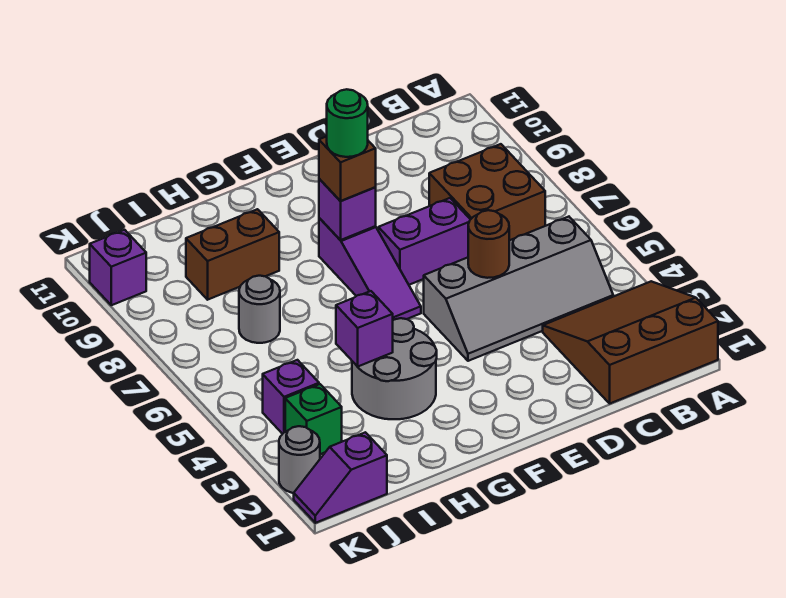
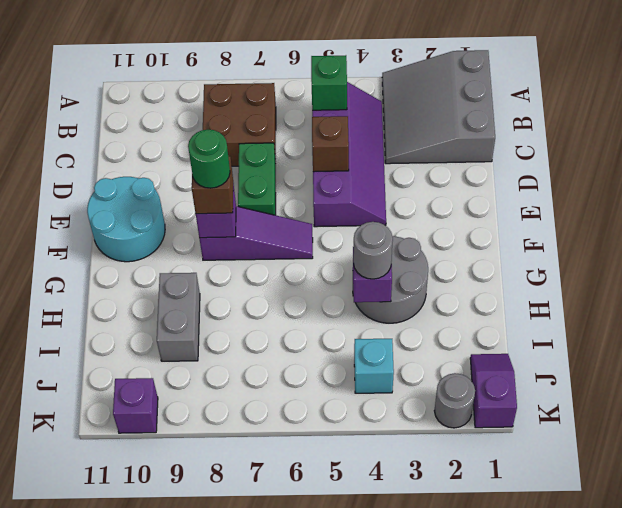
brown 3x3 slope [543,281,718,403] -> grey 3x3 slope [382,50,495,164]
grey 2x4 slope [424,217,613,361] -> purple 2x4 slope [312,82,386,227]
brown 1x1 round brick [468,210,509,278] -> brown 1x1 brick [312,116,349,172]
purple 1x2 brick [378,198,470,285] -> green 1x2 brick [238,143,276,215]
none -> cyan 2x2 round brick [87,177,165,262]
brown 1x2 brick [186,209,279,300] -> grey 1x2 brick [157,273,200,361]
grey 1x1 round brick [239,276,280,343] -> grey 1x1 round brick moved to [353,222,393,279]
purple 1x2 slope [294,432,387,523] -> purple 1x2 slope turned to [470,354,517,428]
green 1x1 brick [285,384,342,454] -> green 1x1 brick moved to [311,55,347,110]
purple 1x1 brick [263,360,319,434] -> cyan 1x1 brick [354,339,394,393]

